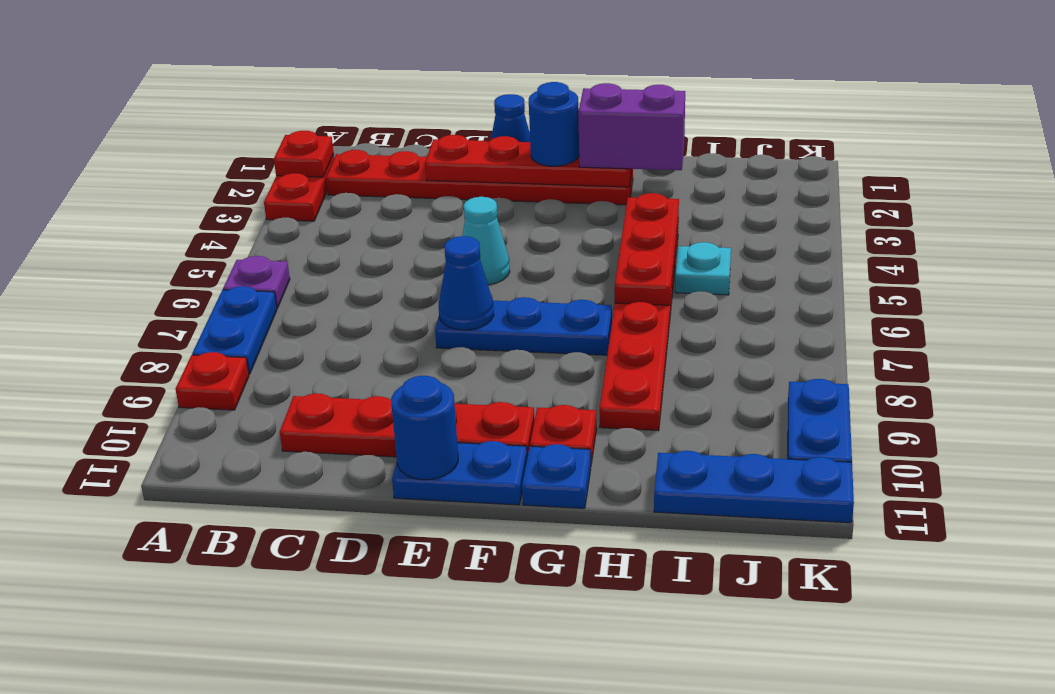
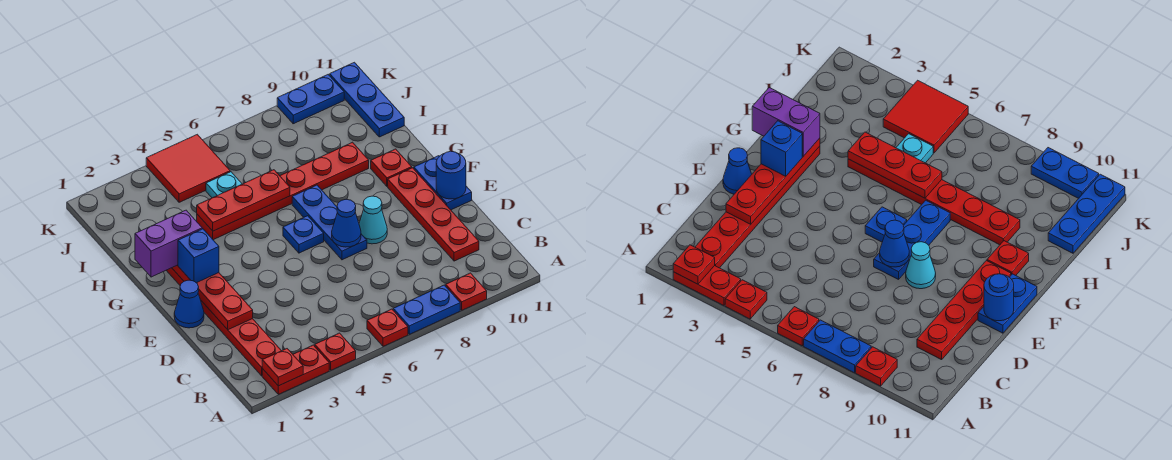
none -> red 1x1 plate [315,333,356,370]
purple 1x1 plate [223,256,290,308] -> red 1x1 plate [367,309,408,346]
cyan 1x1 cone [462,197,510,285] -> cyan 1x1 cone moved to [359,196,387,244]
blue 1x1 round brick [529,82,579,166] -> blue 1x1 brick [178,229,219,283]
purple 1x2 brick [578,83,685,170] -> purple 1x2 brick turned to [135,210,202,277]
blue 1x1 plate [522,444,591,508] -> blue 1x1 plate moved to [283,216,324,253]
none -> red 2x2 tile [146,134,230,202]

